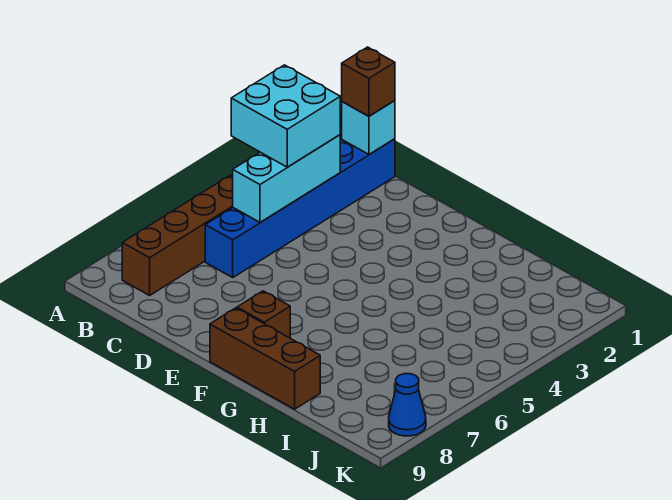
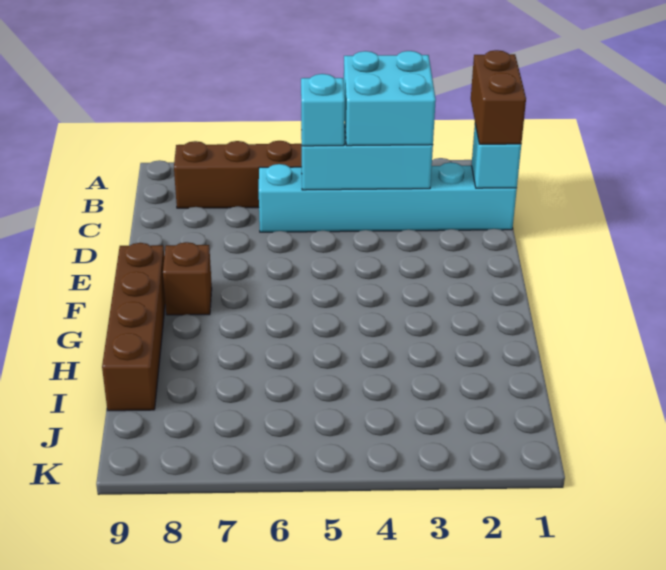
blue 1x6 brick [205,139,395,277] -> cyan 1x6 brick [259,162,517,232]
brown 1x1 brick [342,47,395,116] -> brown 1x2 brick [471,50,526,144]
none -> cyan 1x1 brick [301,74,345,146]
brown 1x3 brick [210,308,320,409] -> brown 1x4 brick [102,243,165,411]
blue 1x1 cone [389,374,426,436] -> none

